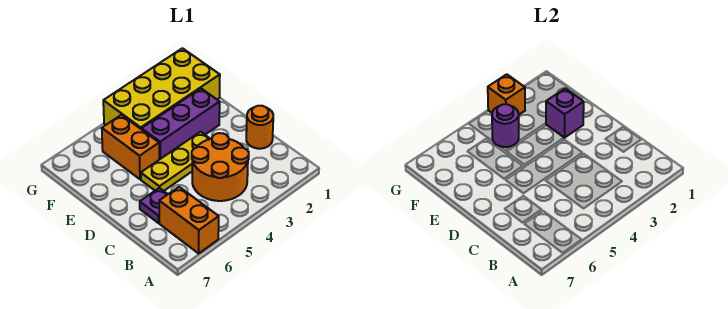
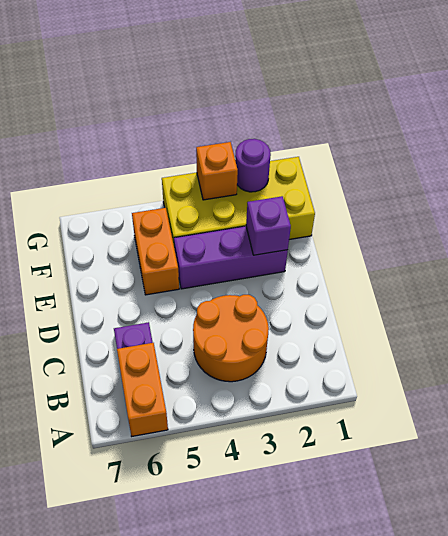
orange 1x1 round brick [246,106,273,149] -> none
yellow 1x3 plate [141,132,210,191] -> none
purple 1x1 round brick [492,104,519,147] -> purple 1x1 round brick moved to [235,139,271,192]

